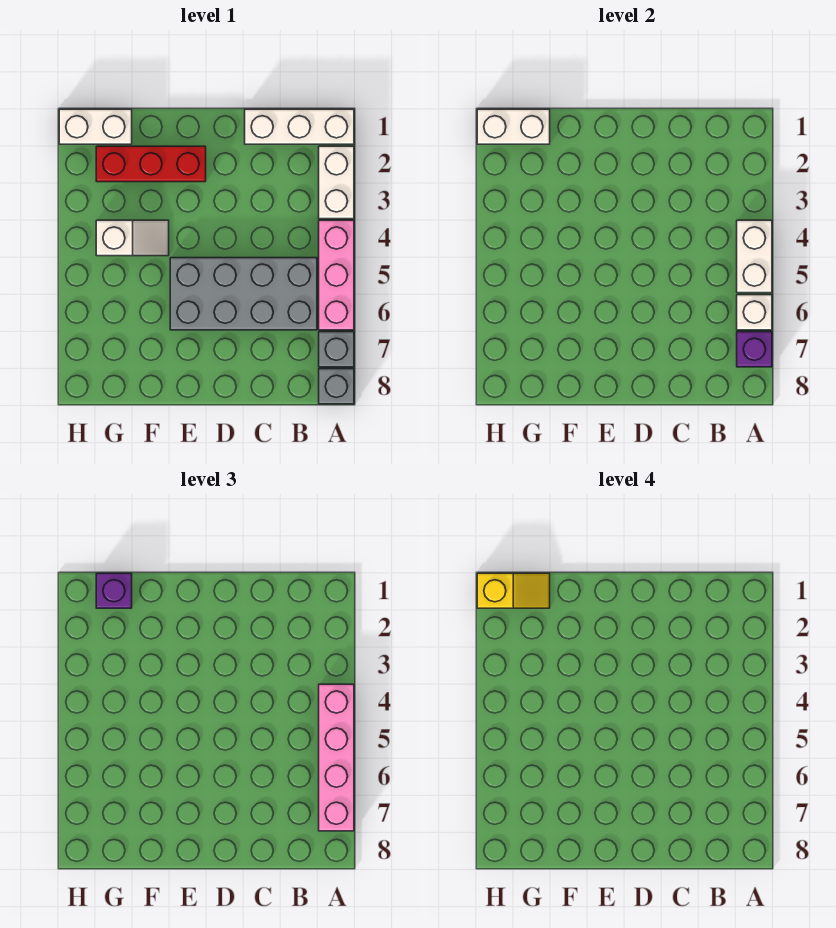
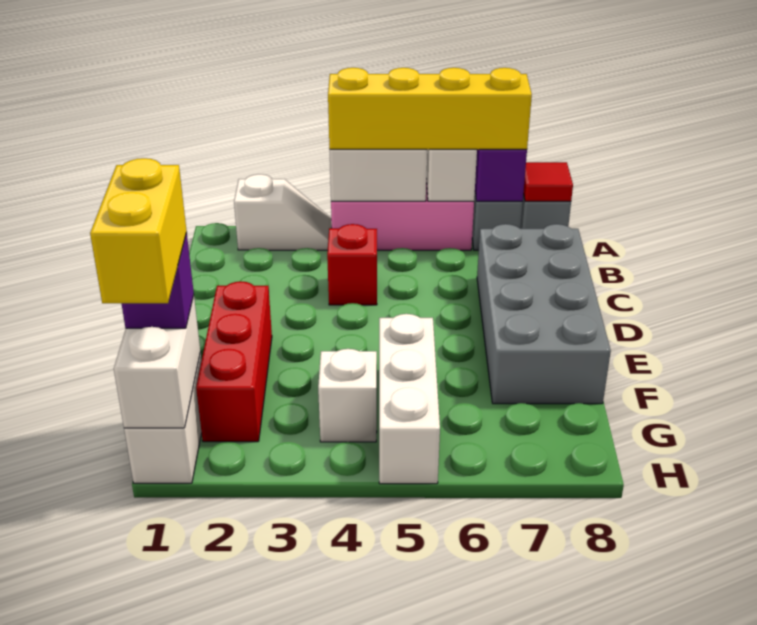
white 1x3 brick [245,109,354,144] -> white 1x3 brick moved to [379,314,440,484]
white 1x2 brick [319,146,354,219] -> white 1x2 slope [234,174,332,250]
pink 1x4 brick [319,684,354,831] -> yellow 1x4 brick [328,68,532,150]
none -> red 1x1 tile [523,162,573,201]
grey 2x4 brick [170,258,317,330] -> grey 2x4 brick moved to [477,224,611,404]
none -> red 1x1 brick [327,224,377,305]
yellow 1x2 slope [477,573,550,608] -> yellow 1x2 brick [90,158,187,303]

